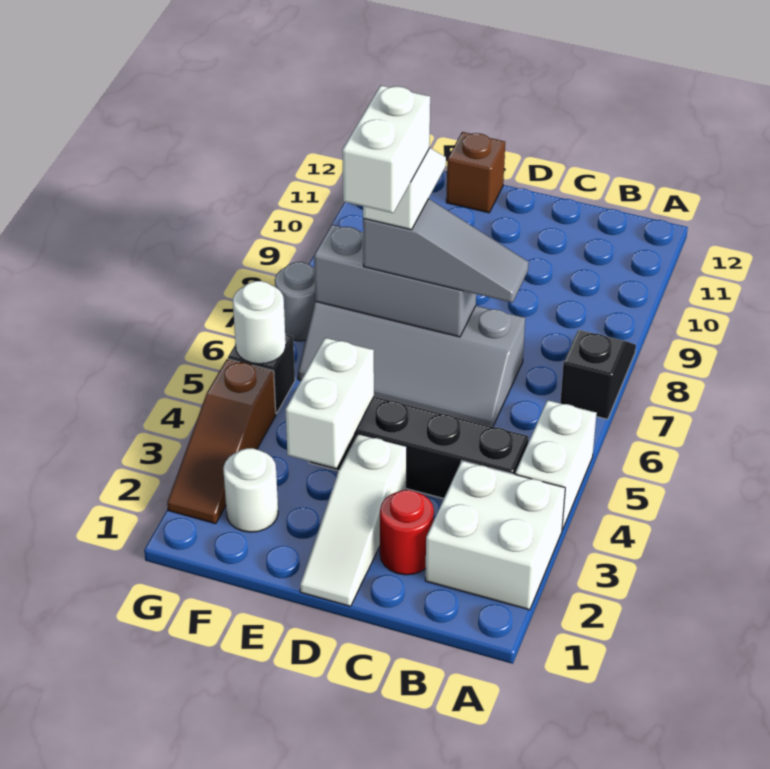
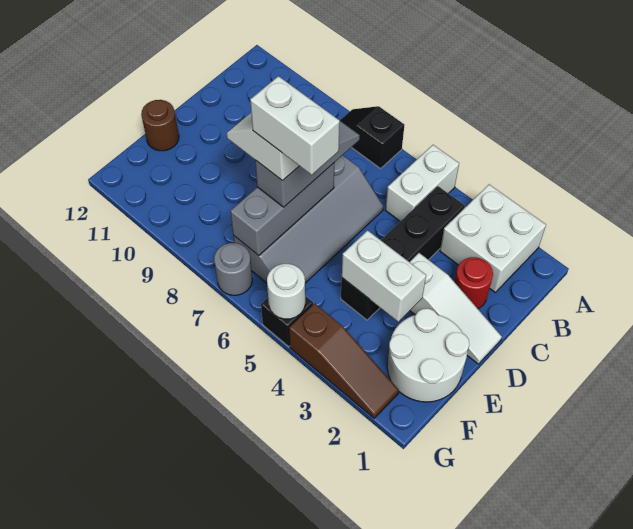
white 1x2 brick [515,400,597,530] -> white 1x2 brick turned to [385,145,459,221]
brown 1x1 brick [446,132,505,213] -> brown 1x1 round brick [141,100,179,151]
white 1x1 round brick [223,448,278,532] -> white 2x2 round brick [387,308,469,402]

